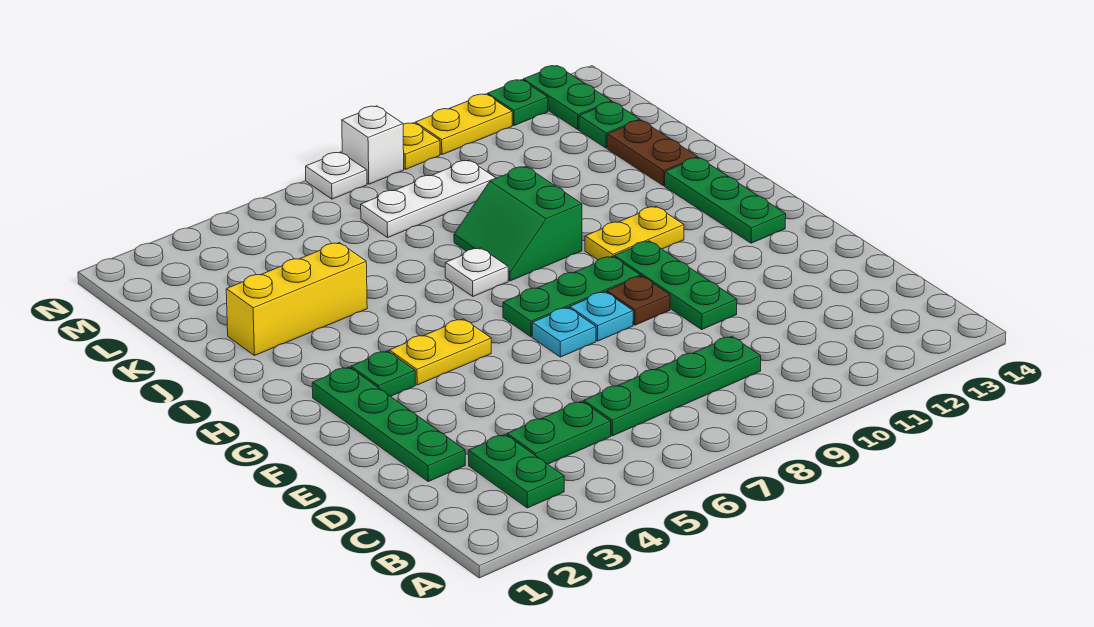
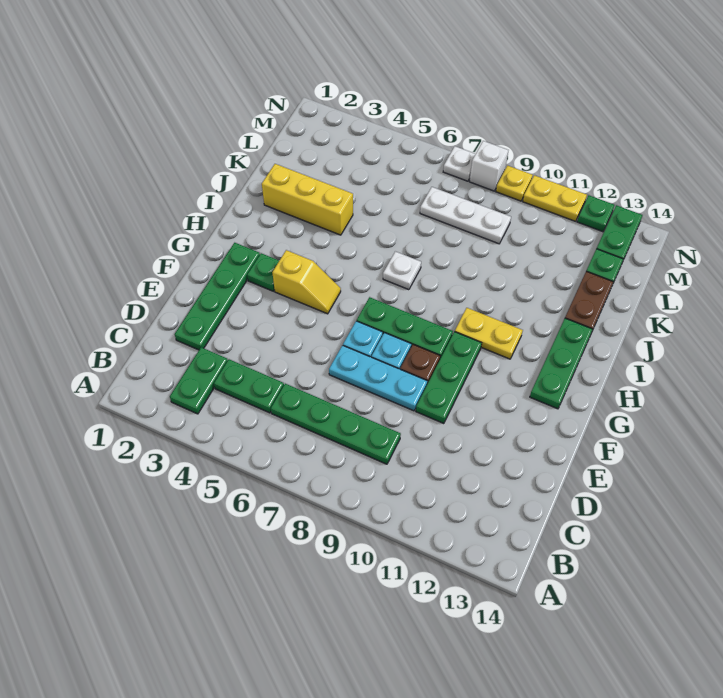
none -> cyan 1x3 plate [329,345,427,411]
yellow 1x2 plate [389,319,491,385] -> yellow 1x2 slope [272,250,341,314]
green 2x2 slope [454,166,582,281] -> none

